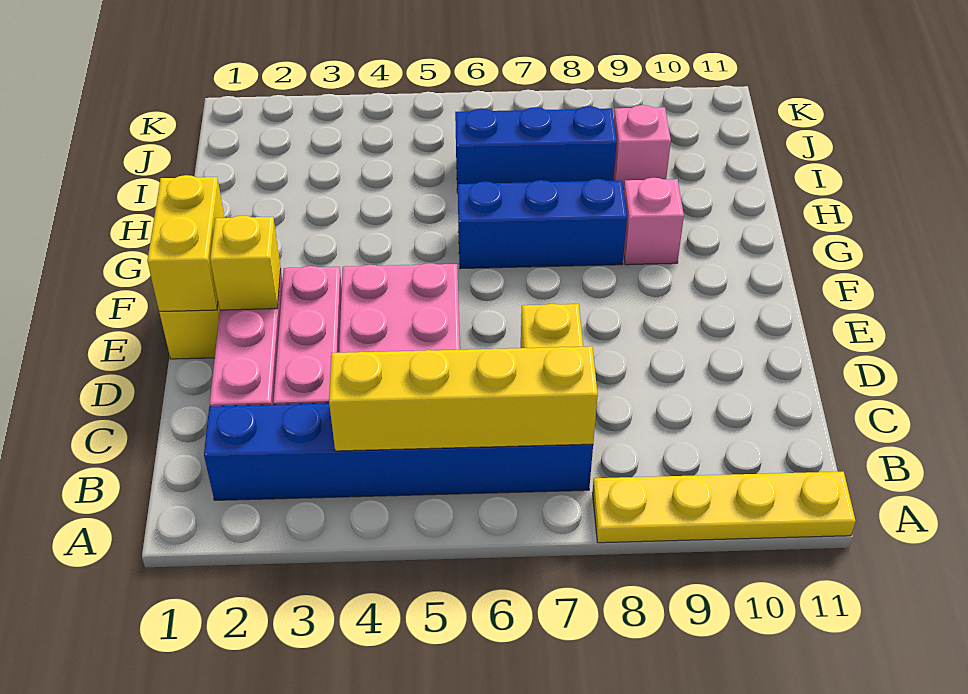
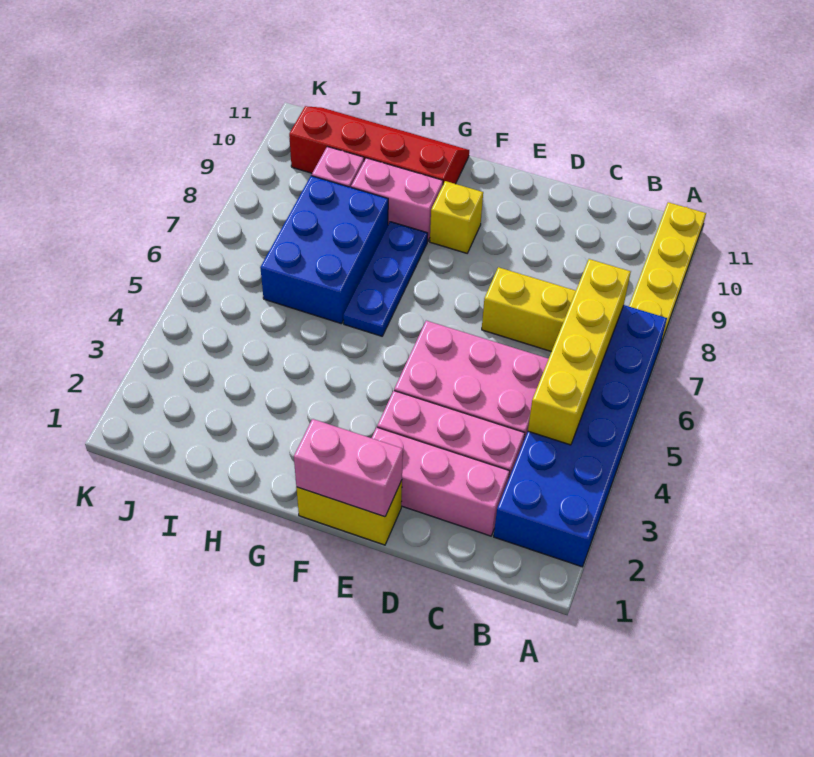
blue 1x6 brick [204,403,593,500] -> blue 2x6 brick [494,305,667,567]
yellow 1x2 brick [147,175,225,311] -> pink 1x2 brick [294,419,403,517]
yellow 1x1 brick [210,216,281,310] -> yellow 1x1 brick moved to [430,181,483,253]
blue 1x3 brick [458,179,627,269] -> blue 1x3 plate [343,222,428,336]
pink 1x1 brick [624,178,684,265] -> pink 1x2 brick [351,158,443,242]
none -> red 2x4 slope [289,106,469,184]
blue 1x3 brick [455,106,617,193] -> blue 2x3 brick [260,176,388,324]

